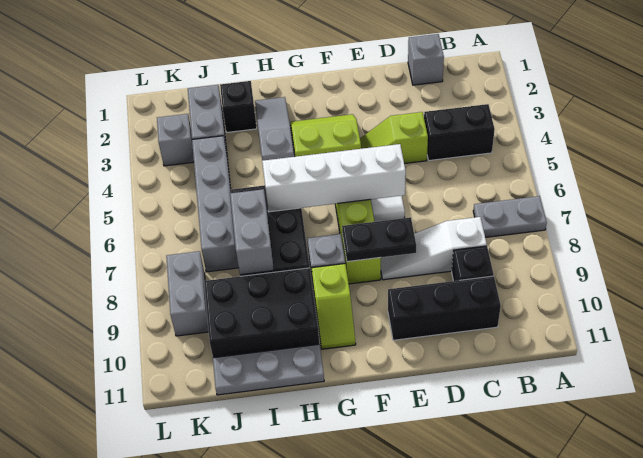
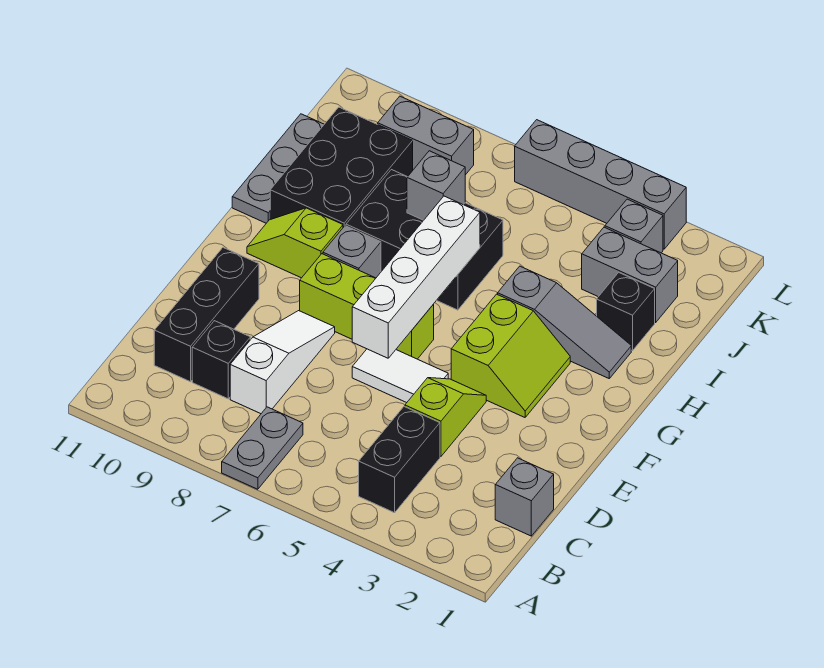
black 1x2 plate [342,217,416,262] -> none
grey 1x2 brick [230,189,274,275] -> grey 1x1 brick [407,151,465,220]
grey 1x4 brick [192,136,239,272] -> grey 1x4 brick moved to [515,120,686,249]

